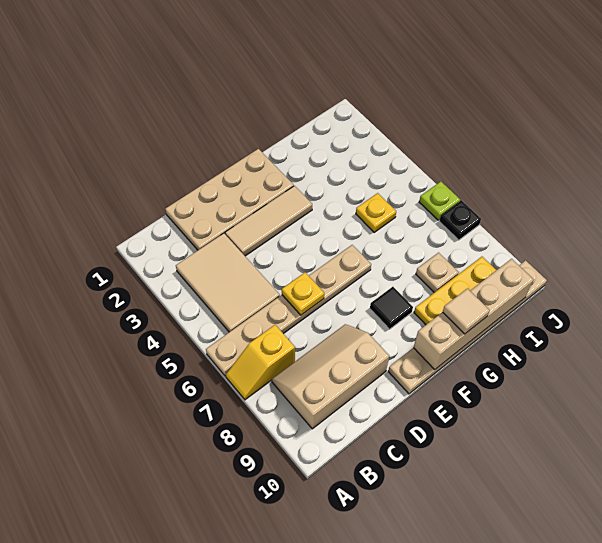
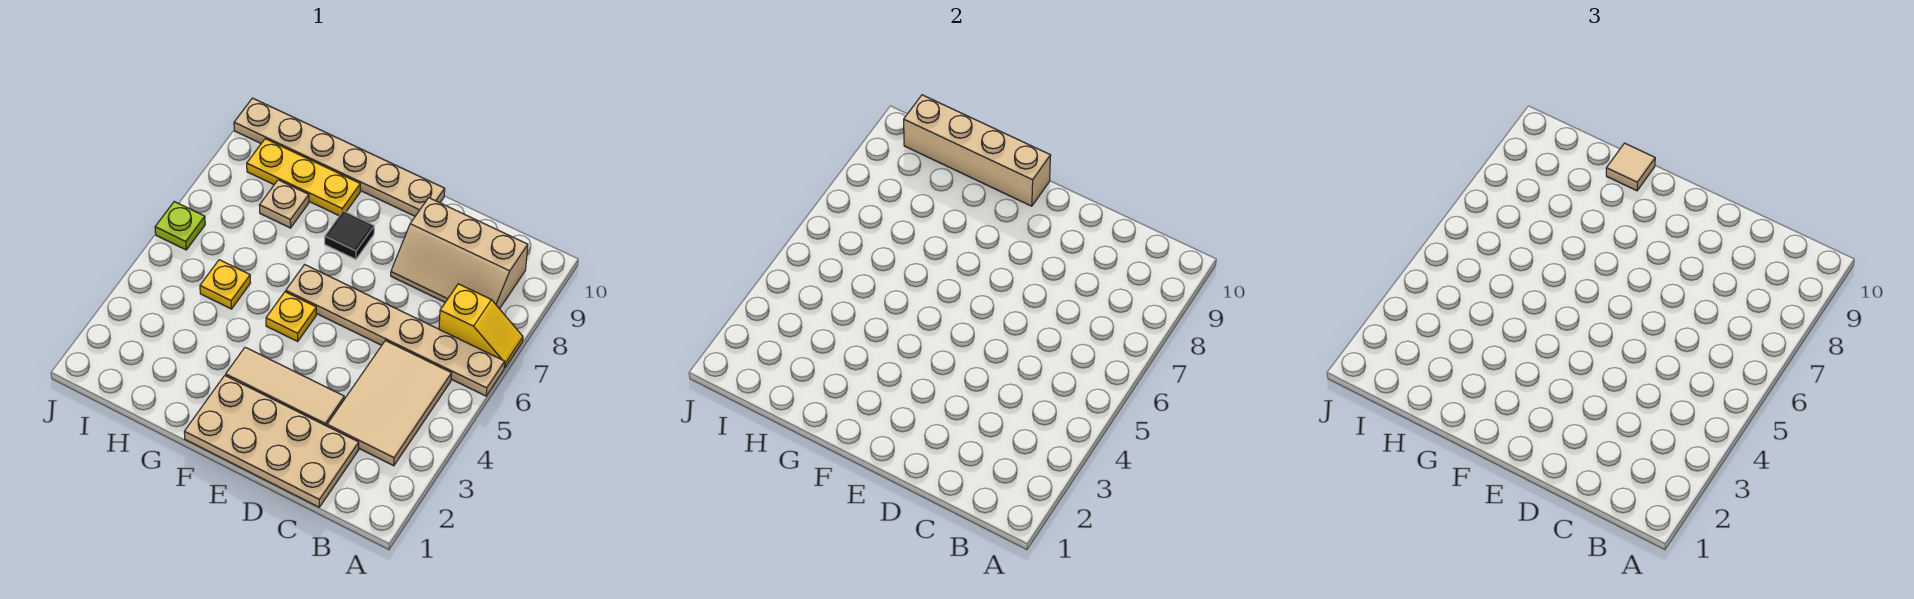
yellow 1x1 plate [282,273,324,315] -> yellow 1x1 plate moved to [266,292,316,341]
black 1x1 plate [439,200,481,240] -> none

